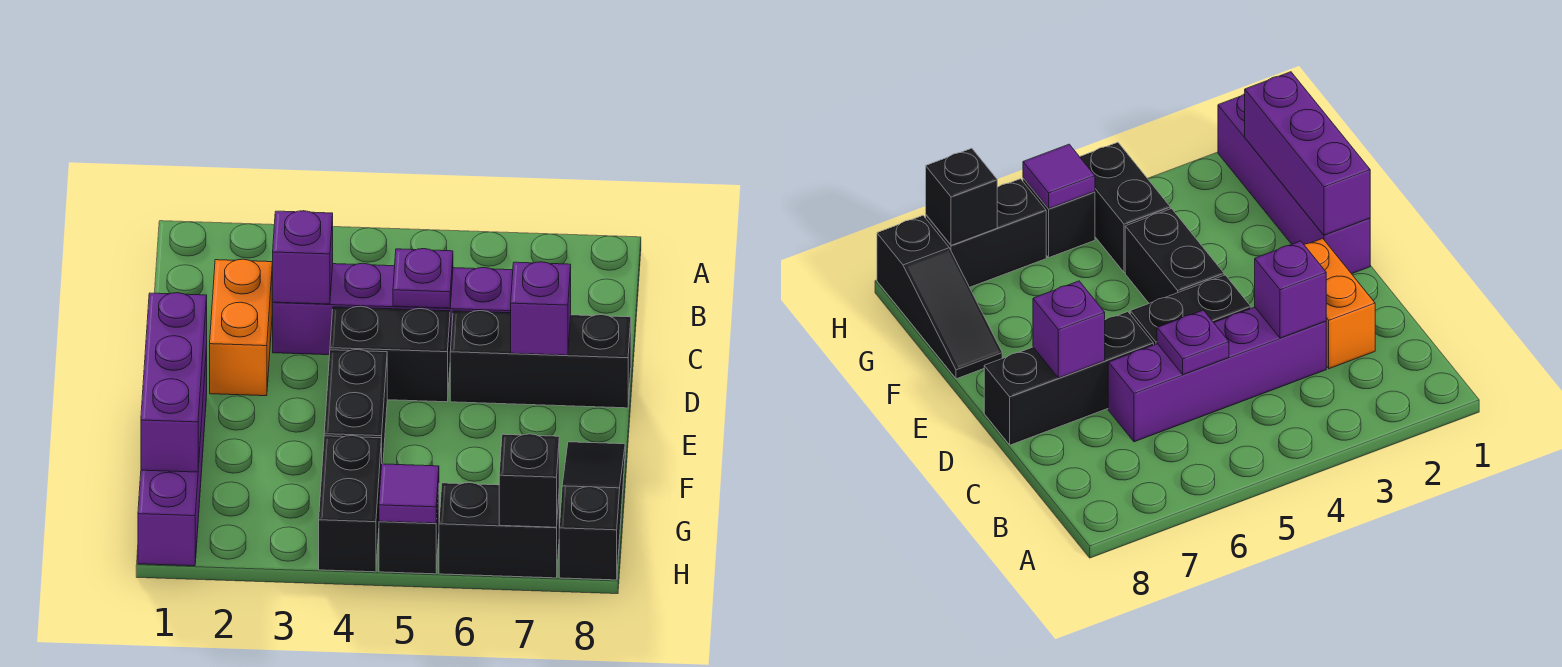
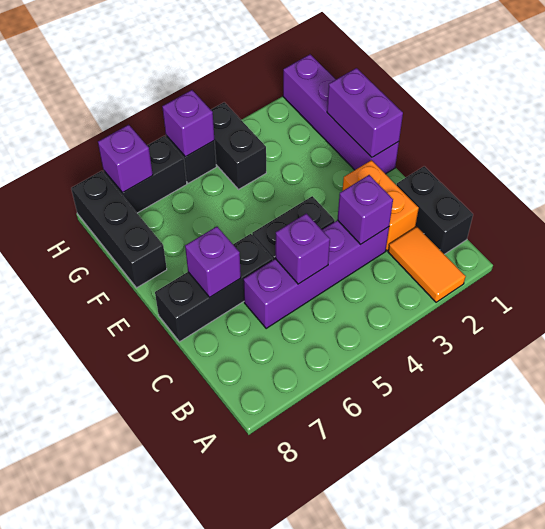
none -> orange 1x2 tile [388,227,466,302]
purple 1x1 plate [393,249,453,308] -> purple 1x1 brick [275,213,330,284]
purple 1x3 brick [141,293,207,472] -> purple 1x2 brick [327,68,403,157]
black 1x2 brick [324,350,387,464] -> black 1x2 brick moved to [397,166,473,254]
black 1x3 slope [559,442,625,580] -> black 1x3 brick [71,171,167,288]
purple 1x1 tile [379,464,439,523] -> purple 1x1 brick [162,90,214,157]
black 1x1 brick [499,434,559,527] -> purple 1x1 brick [98,125,153,193]

